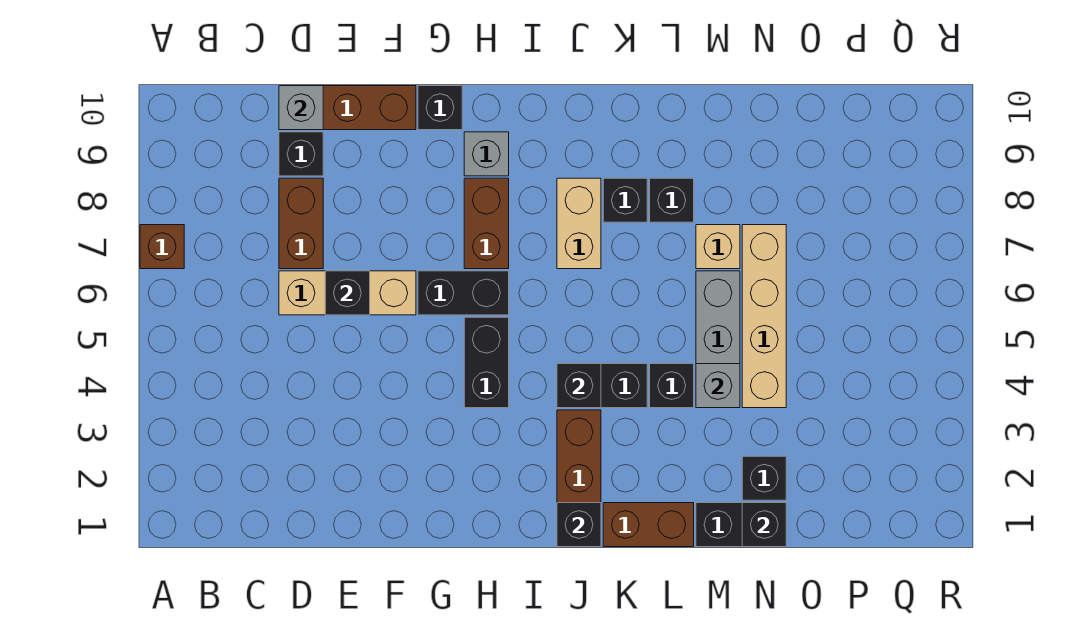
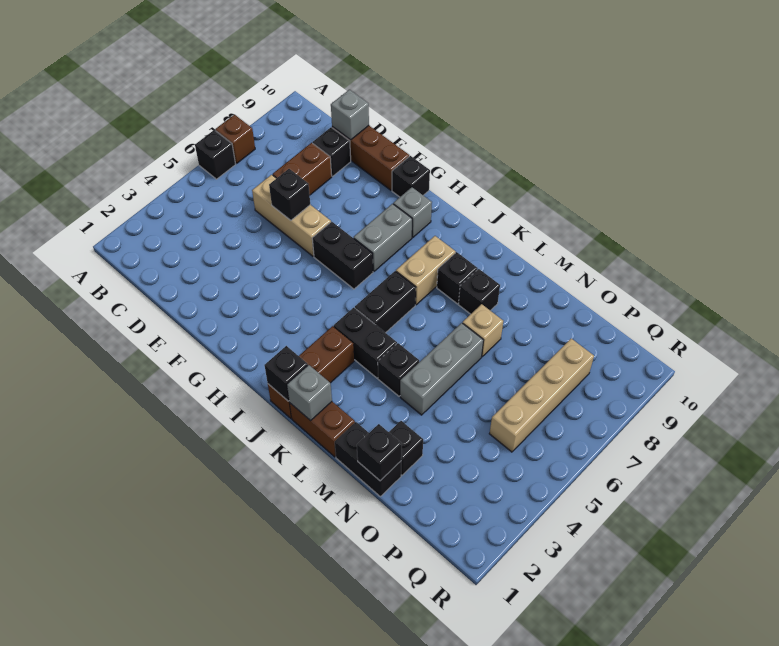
black 1x2 brick [464,317,509,408] -> black 1x2 brick moved to [355,271,416,333]
brown 1x2 brick [464,178,509,269] -> grey 1x2 brick [354,204,412,272]
black 1x1 brick [557,364,601,408] -> black 1x1 brick moved to [195,130,236,179]
grey 1x1 brick [696,364,740,408] -> grey 1x1 brick moved to [287,365,332,421]
tan 1x4 brick [742,225,786,408] -> tan 1x4 brick moved to [489,339,594,452]

